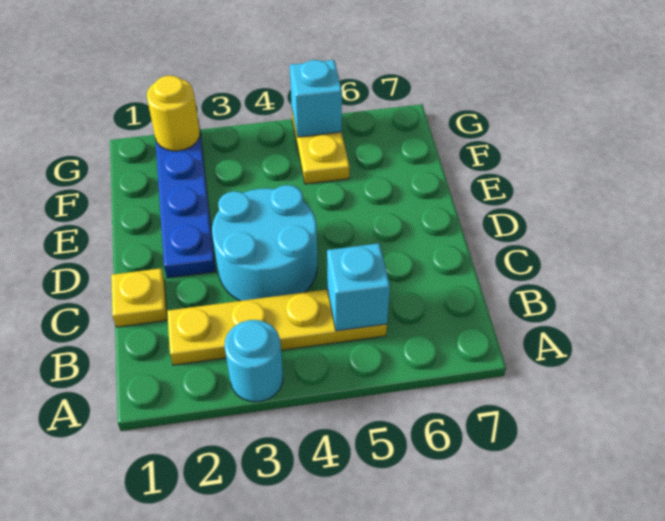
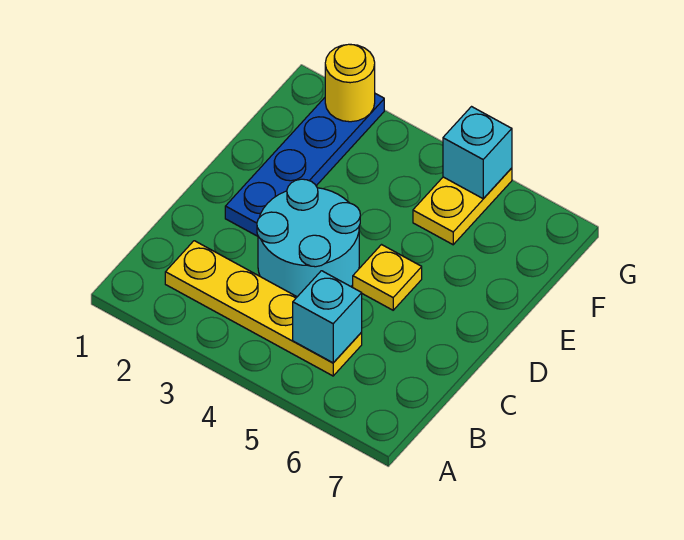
cyan 1x1 round brick [225,320,283,402] -> none
yellow 1x1 plate [111,268,167,327] -> yellow 1x1 plate moved to [353,245,422,310]

